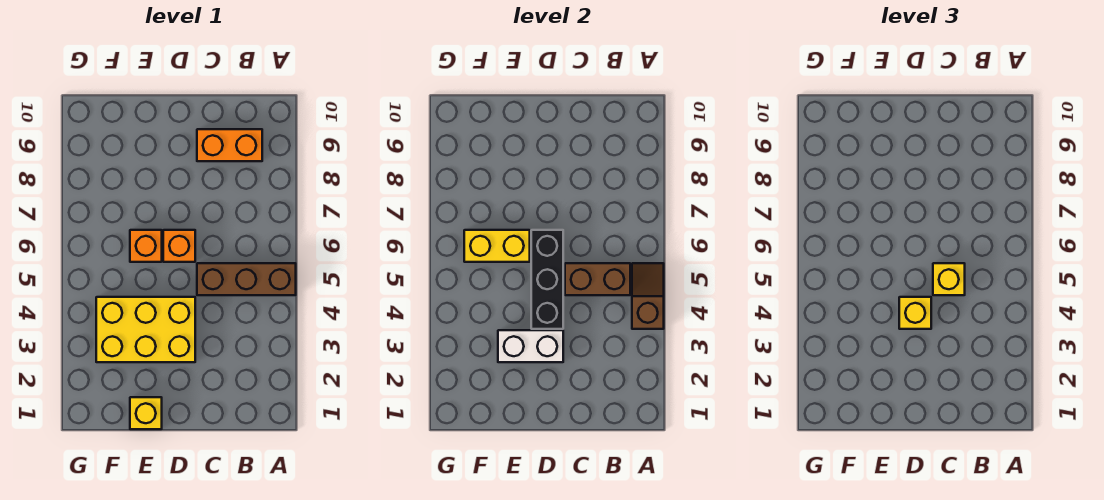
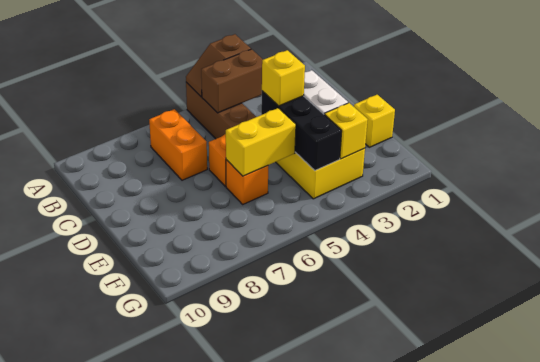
brown 1x2 brick [565,263,630,295] -> brown 1x2 brick turned to [201,49,263,113]
orange 1x2 brick [197,129,262,161] -> orange 1x2 brick moved to [149,109,207,180]
yellow 1x1 brick [933,263,965,295] -> yellow 1x1 brick moved to [324,103,368,159]
black 1x3 brick [531,230,563,329] -> black 1x3 brick turned to [261,91,342,171]
yellow 1x2 brick [464,230,530,262] -> yellow 1x2 brick turned to [226,108,296,176]

